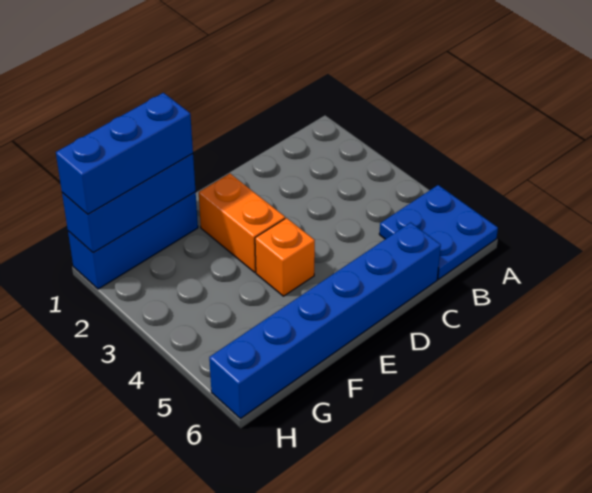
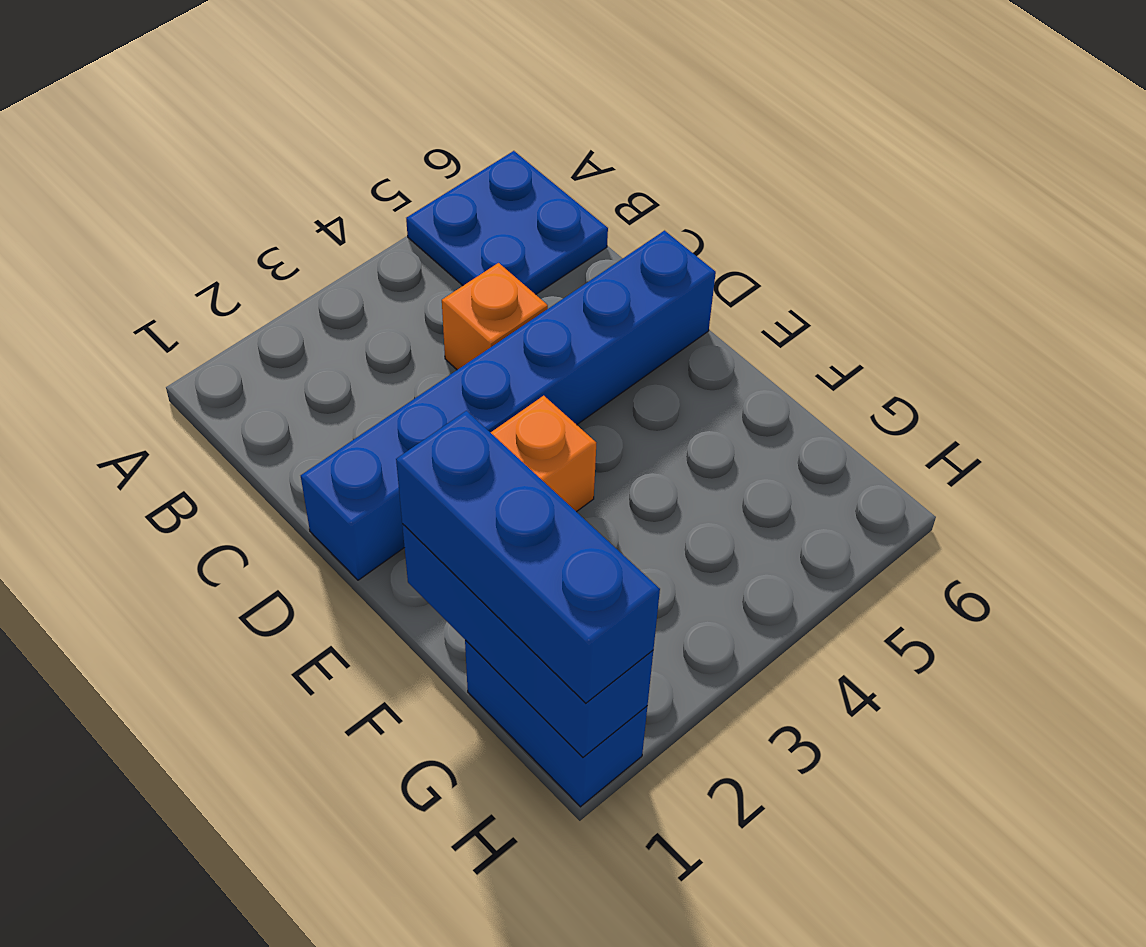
blue 1x6 brick [209,222,441,419] -> blue 1x6 brick turned to [301,231,716,580]
orange 1x1 brick [255,218,315,296] -> orange 1x1 brick moved to [442,263,548,370]
blue 1x3 brick [68,192,198,289] -> blue 1x2 brick [465,640,647,807]

